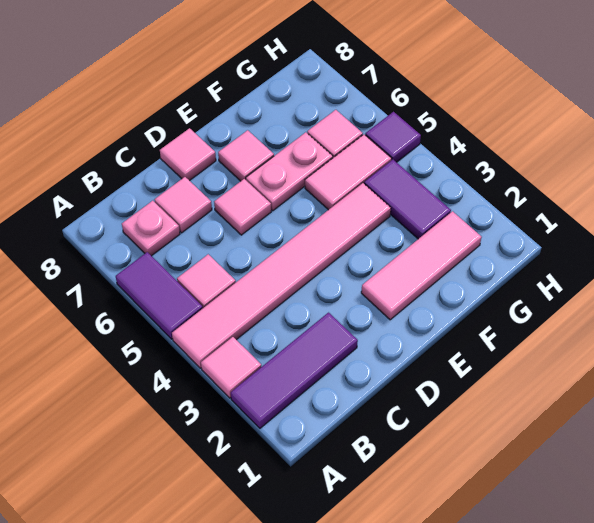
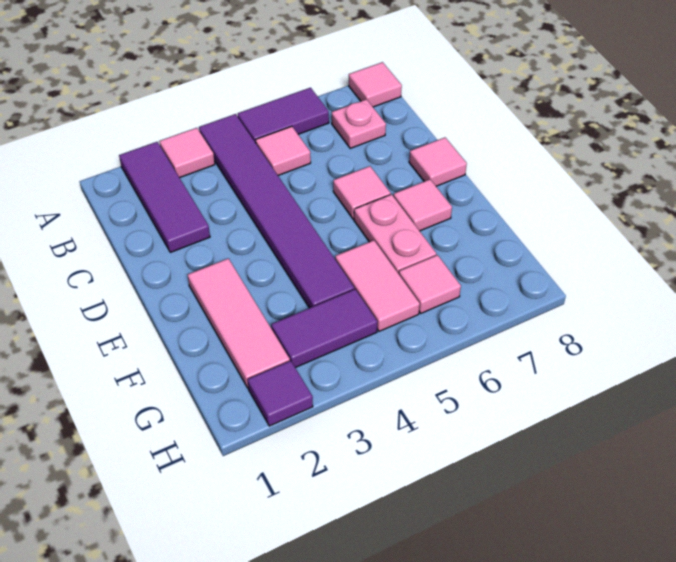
pink 1x6 tile [172,183,391,368] -> purple 1x6 tile [199,114,354,308]
pink 1x1 tile [155,177,212,233] -> pink 1x1 tile moved to [349,62,402,107]
purple 1x1 tile [365,112,421,162] -> purple 1x1 tile moved to [248,361,313,426]

